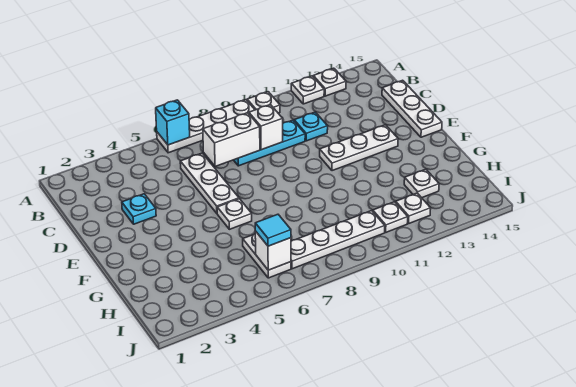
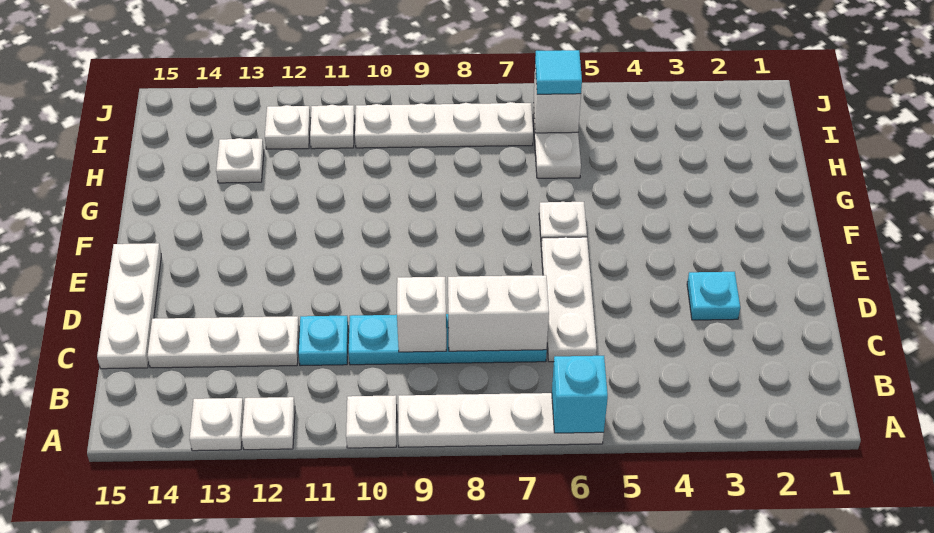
cyan 1x3 plate [234,120,305,166] -> cyan 1x4 plate [349,314,547,365]
white 1x3 plate [320,125,398,171] -> white 1x3 plate moved to [148,316,299,368]

